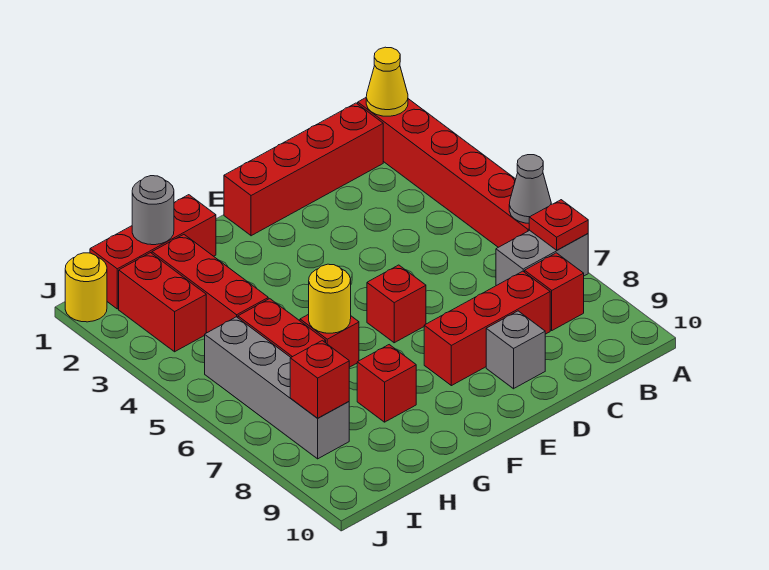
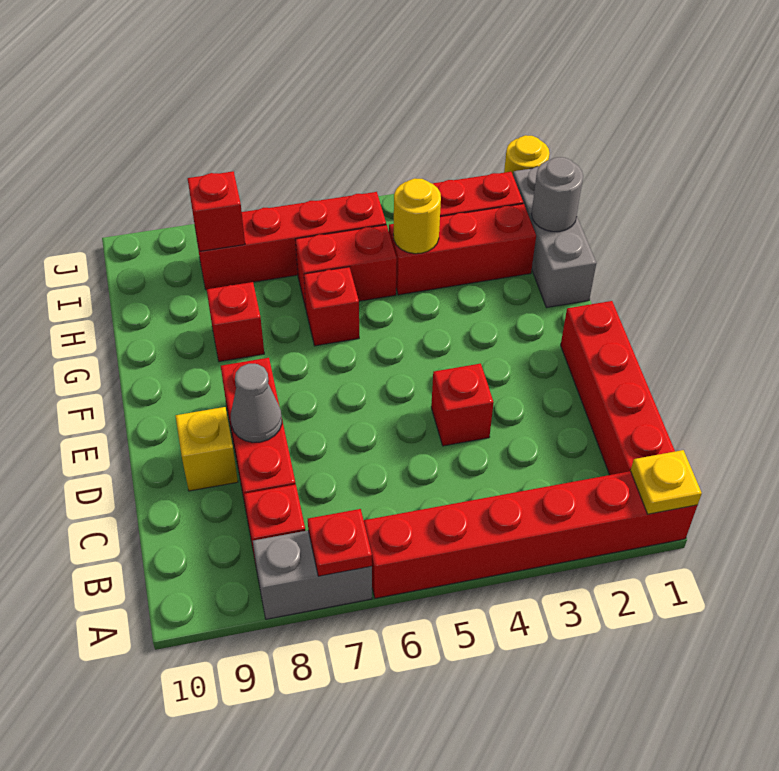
yellow 1x1 cone [366,47,408,116] -> yellow 1x1 plate [631,450,702,514]
grey 1x1 cone [509,155,551,223] -> grey 1x1 cone moved to [231,364,282,442]
grey 1x2 brick [496,230,588,286] -> grey 1x2 brick turned to [253,531,372,619]
grey 1x1 brick [486,311,545,389] -> yellow 1x1 brick [175,407,238,491]
red 1x1 brick [367,265,426,343] -> red 1x1 brick moved to [431,364,494,446]
red 1x3 brick [90,195,216,309] -> grey 1x3 brick [513,167,596,308]
yellow 1x1 round brick [309,264,351,333] -> yellow 1x1 round brick moved to [393,178,441,254]
grey 1x4 brick [205,317,349,459] -> red 1x4 brick [195,192,386,290]

